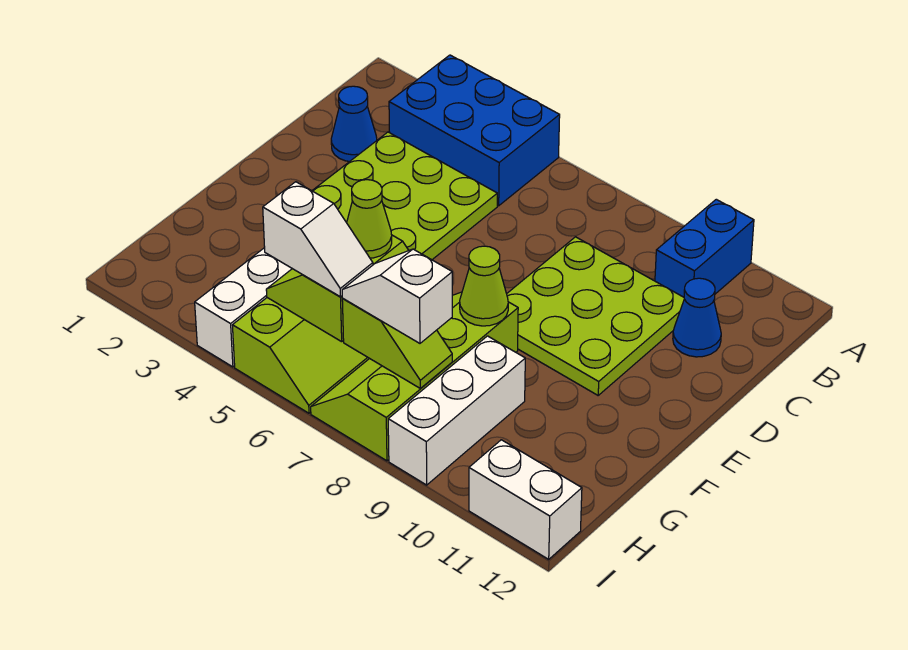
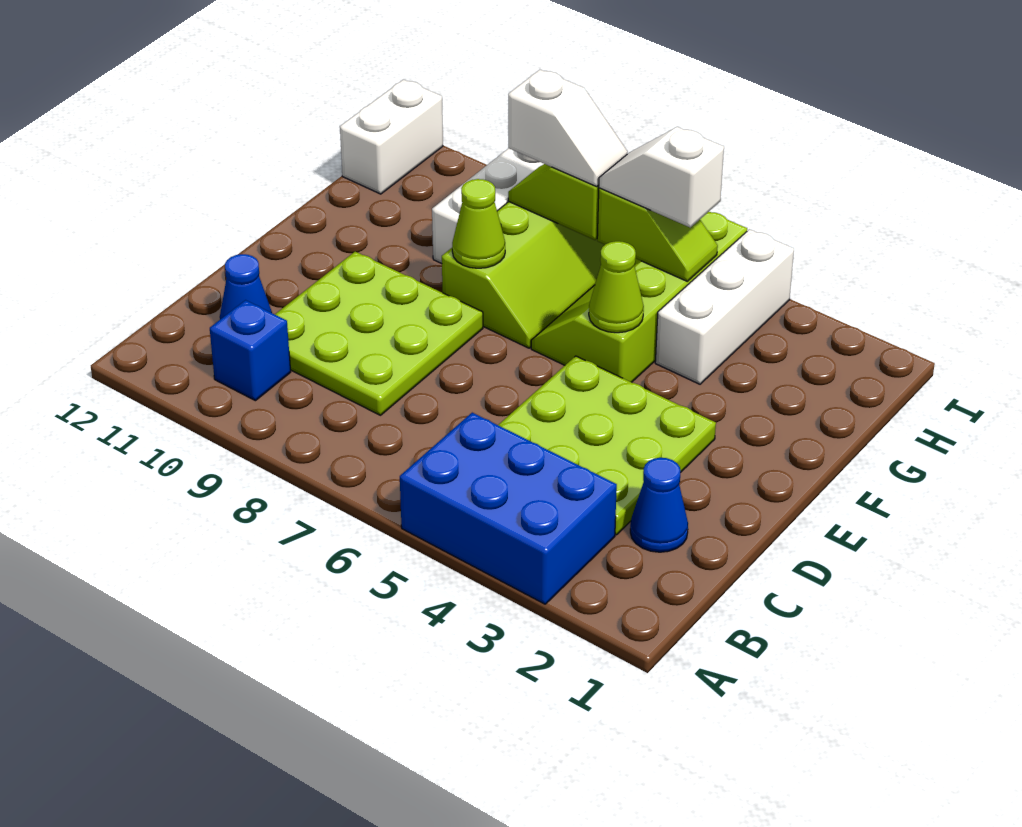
blue 1x2 brick [655,199,754,297] -> blue 1x1 brick [210,300,291,401]
white 1x2 brick [469,440,582,559] -> white 1x2 brick turned to [340,80,443,194]

